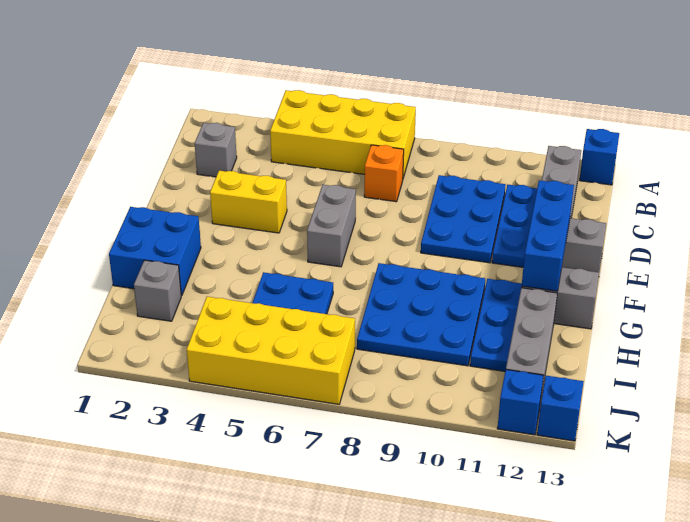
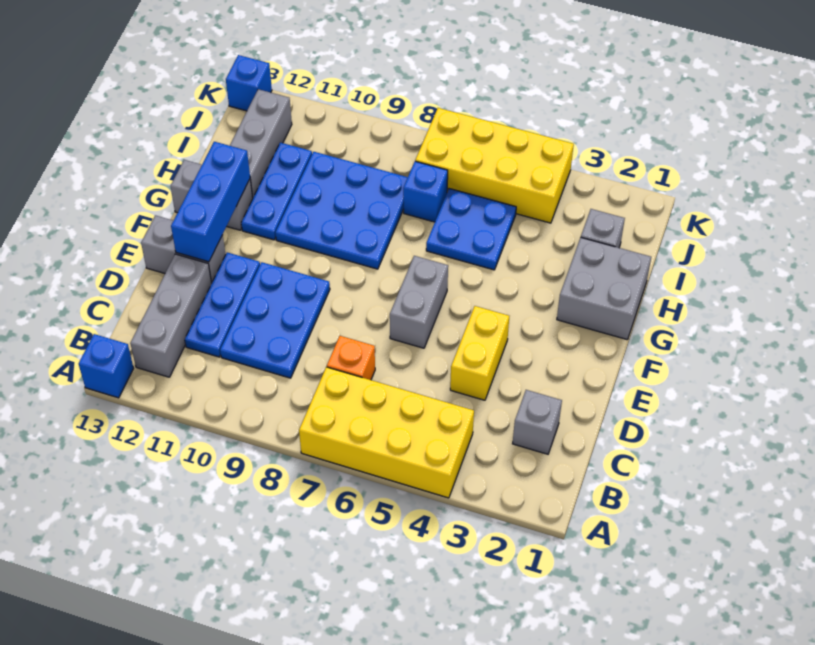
yellow 1x2 brick [210,171,287,233] -> yellow 1x2 brick turned to [450,306,509,400]
blue 2x2 brick [109,207,201,296] -> grey 2x2 brick [557,237,651,340]
blue 1x1 brick [497,370,544,435] -> blue 1x1 brick moved to [403,161,448,222]

